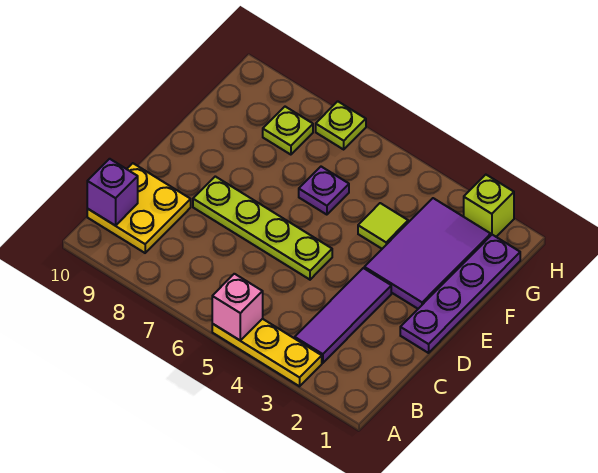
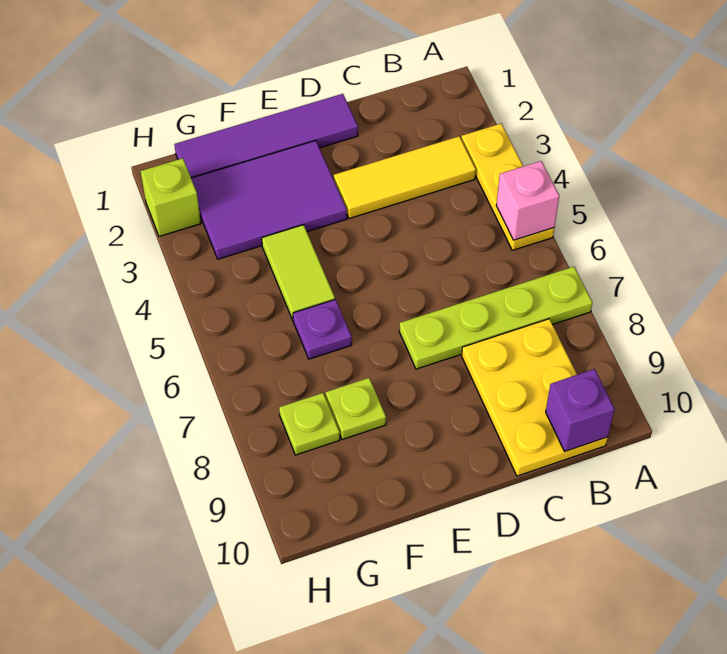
purple 1x3 tile [295,268,391,363] -> yellow 1x3 tile [334,136,476,219]
yellow 2x2 plate [87,163,191,253] -> yellow 2x3 plate [462,319,608,476]
purple 1x4 plate [400,235,520,353] -> purple 1x4 tile [174,94,358,178]
lime 1x4 plate [193,176,332,280] -> lime 1x4 plate turned to [399,267,593,369]
lime 1x1 tile [358,203,408,249] -> lime 1x2 tile [262,225,335,320]
lime 1x1 plate [316,101,366,149] -> lime 1x1 plate moved to [326,378,386,440]

